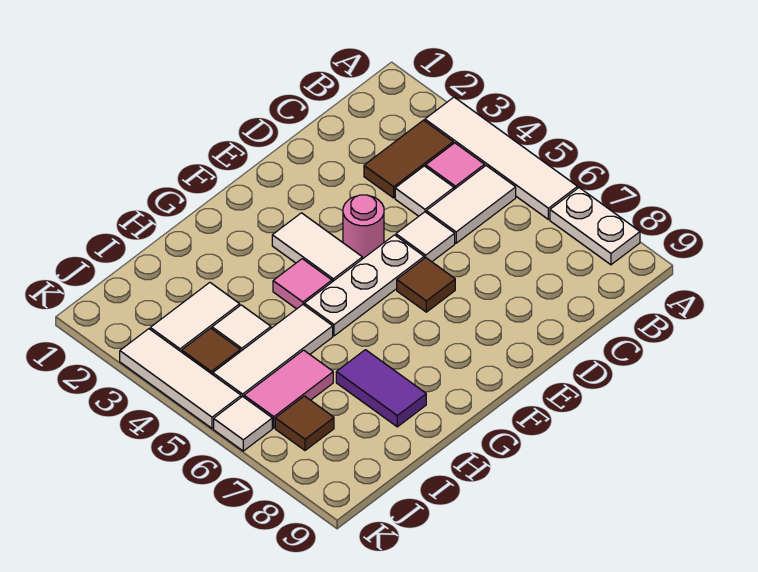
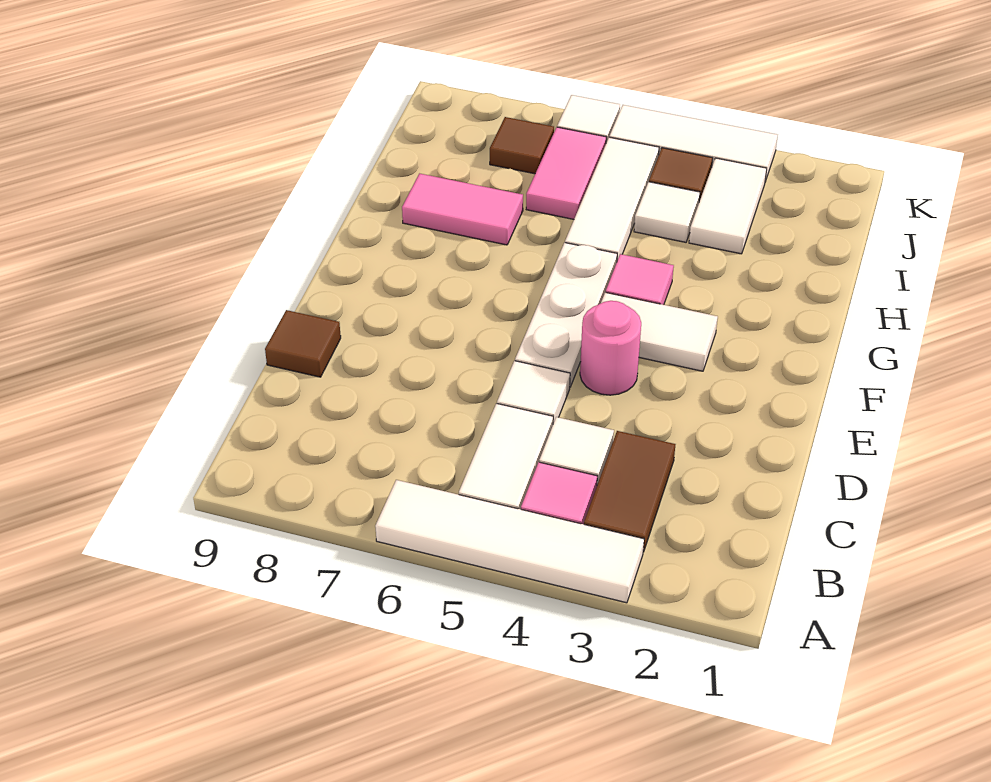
white 1x2 plate [550,188,640,265] -> none
brown 1x1 tile [397,258,455,312] -> brown 1x1 tile moved to [265,310,341,377]
purple 1x2 tile [336,350,426,427] -> pink 1x2 tile [402,174,523,245]

